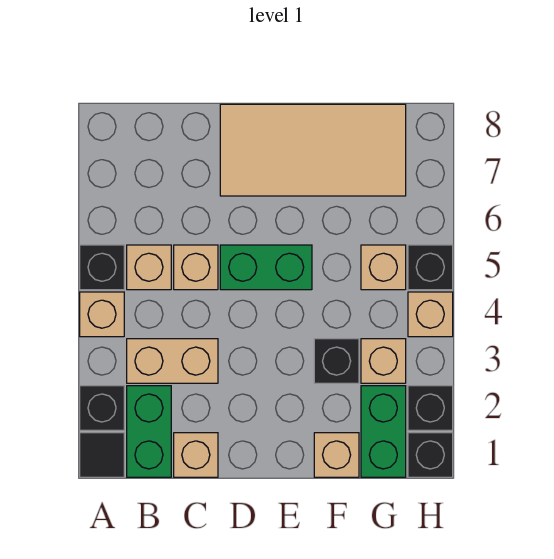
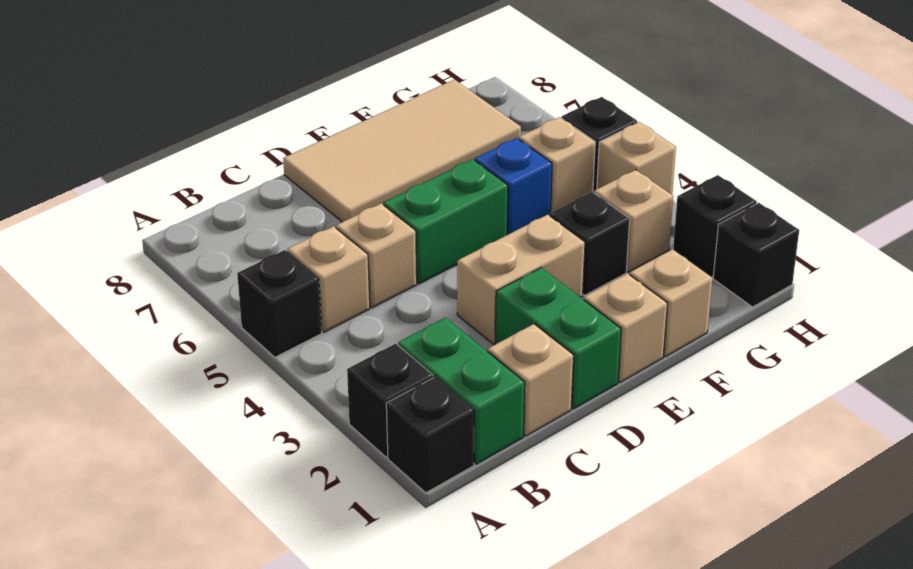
black 1x1 tile [80,433,124,477] -> black 1x1 brick [386,377,474,493]
tan 1x1 brick [80,292,124,337] -> tan 1x1 brick moved to [584,274,667,382]
tan 1x2 brick [127,339,218,383] -> tan 1x2 brick moved to [457,215,585,344]
none -> blue 1x1 brick [475,138,552,235]
green 1x2 brick [361,386,406,477] -> green 1x2 brick moved to [495,268,621,409]

